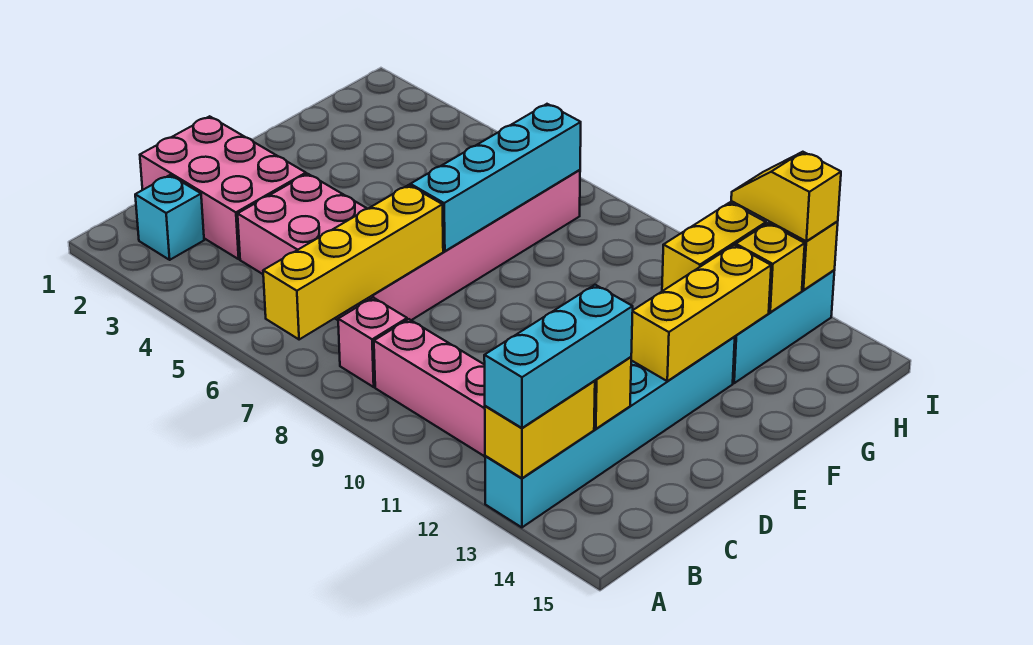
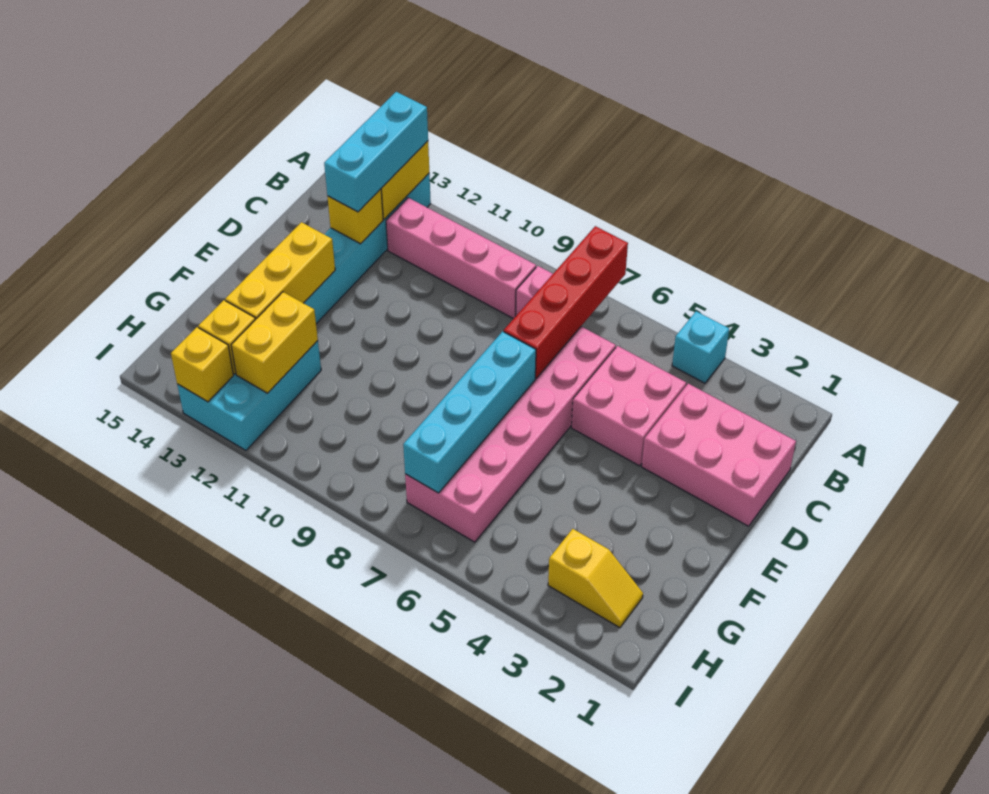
yellow 1x4 brick [263,185,443,340] -> red 1x4 brick [504,226,628,378]
cyan 1x1 brick [135,175,204,260] -> cyan 1x1 brick moved to [672,311,729,383]
yellow 1x2 slope [731,152,841,241] -> yellow 1x2 slope moved to [548,529,643,628]

